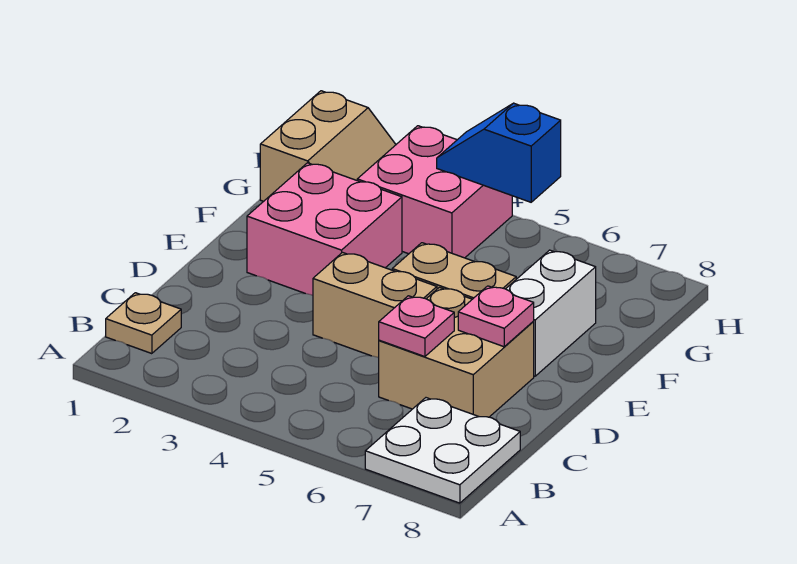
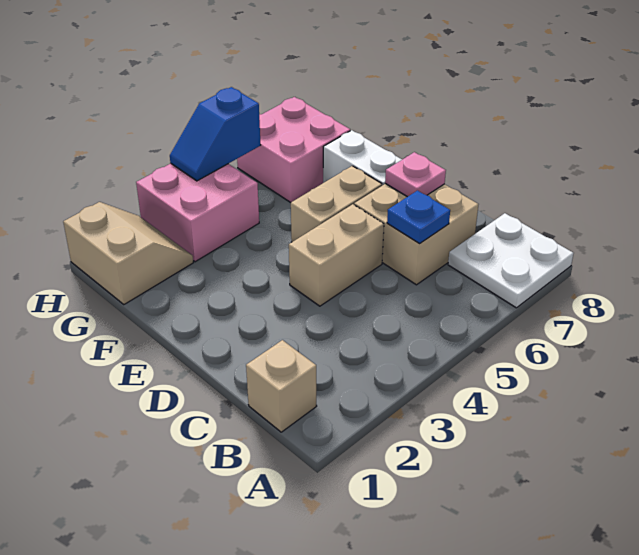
tan 1x1 plate [106,293,181,354] -> tan 1x1 brick [246,340,317,432]
pink 1x1 plate [379,296,454,357] -> blue 1x1 plate [387,190,450,243]
pink 2x2 brick [247,163,402,295] -> pink 2x2 brick moved to [237,97,350,203]

